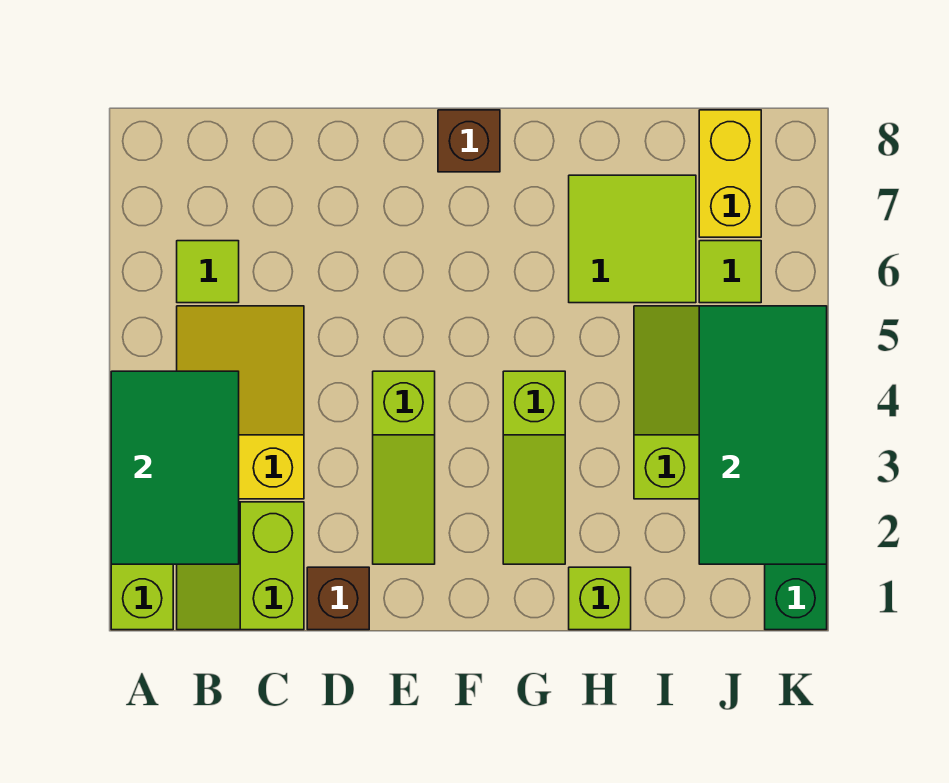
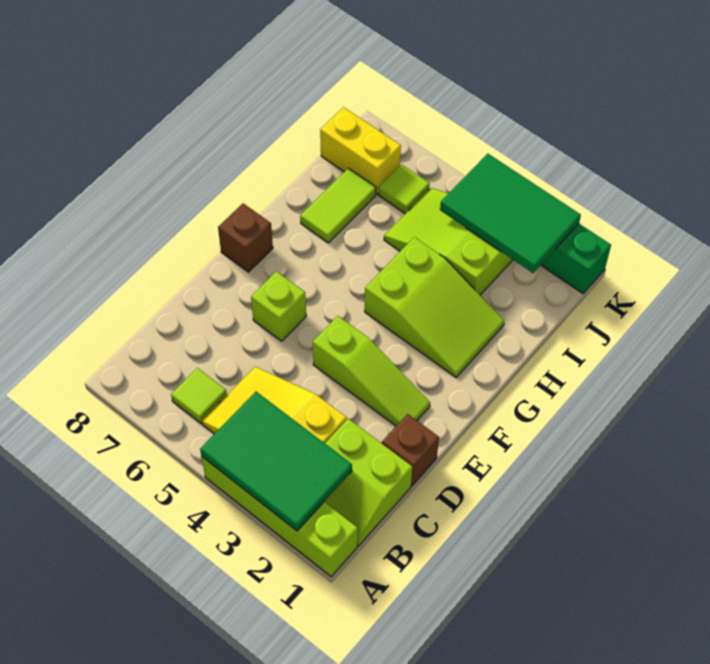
lime 1x3 slope [503,371,565,564] -> lime 2x3 slope [365,237,504,377]
lime 1x1 brick [569,567,631,630] -> lime 1x1 brick moved to [251,271,306,341]
lime 2x2 tile [569,175,696,303] -> lime 1x2 tile [300,168,376,243]
green 2x4 tile [699,306,827,564] -> green 2x3 tile [440,154,581,273]

